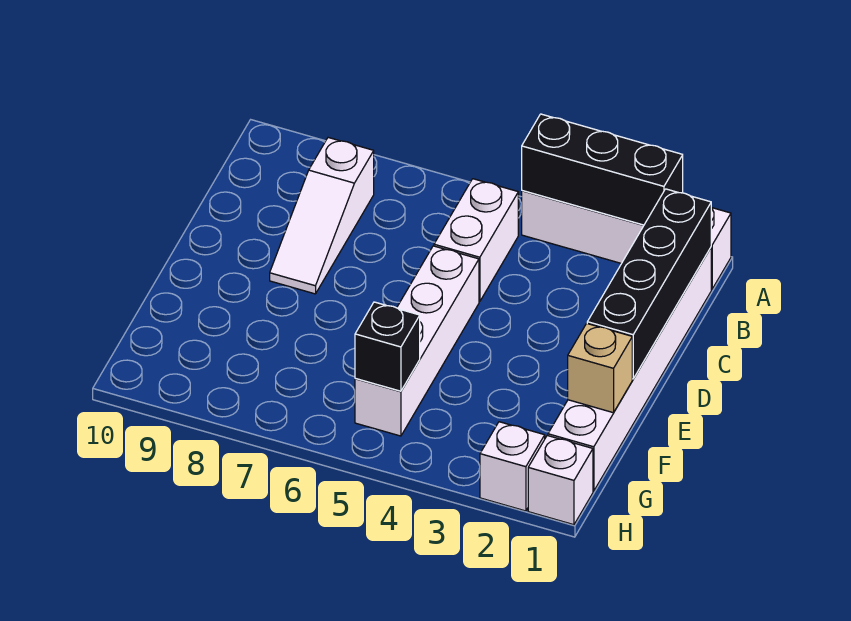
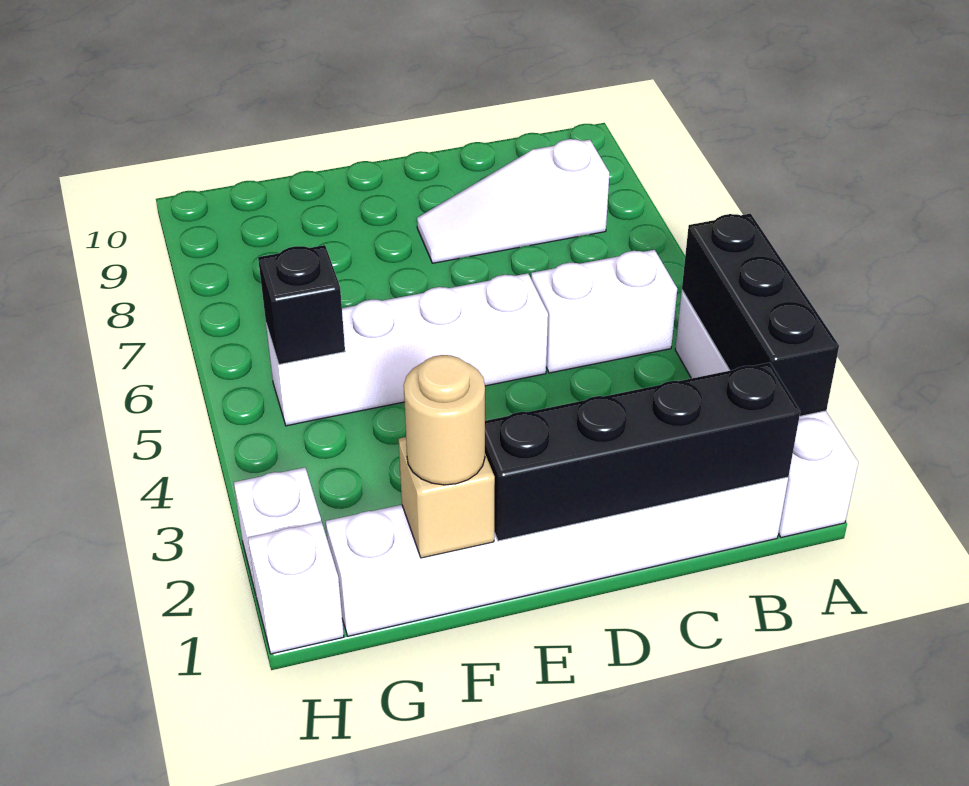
none -> tan 1x1 round brick [404,355,485,485]

